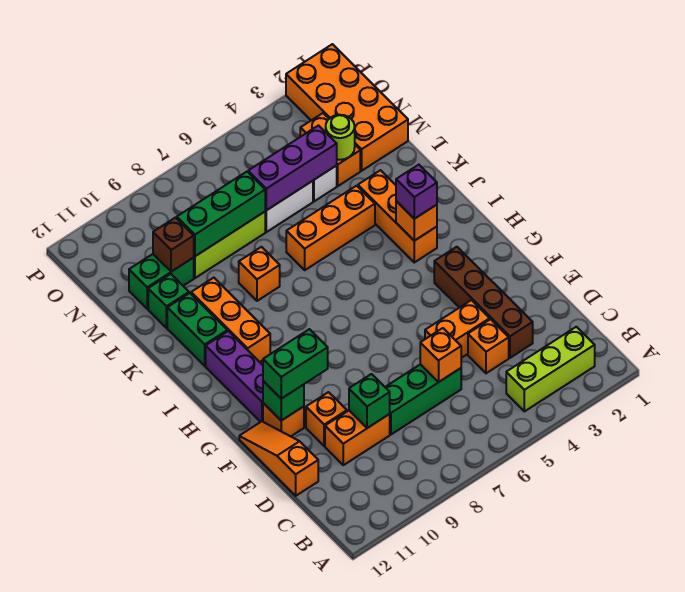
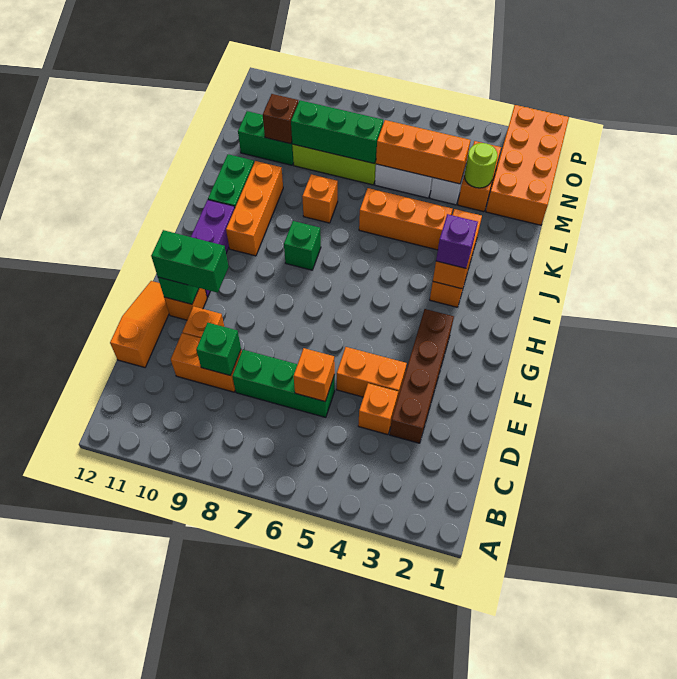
lime 1x3 brick [506,327,595,411] -> none
green 1x1 brick [148,274,189,328] -> green 1x1 brick moved to [284,221,321,270]
purple 1x3 brick [248,126,337,210] -> orange 1x3 brick [376,120,471,184]

